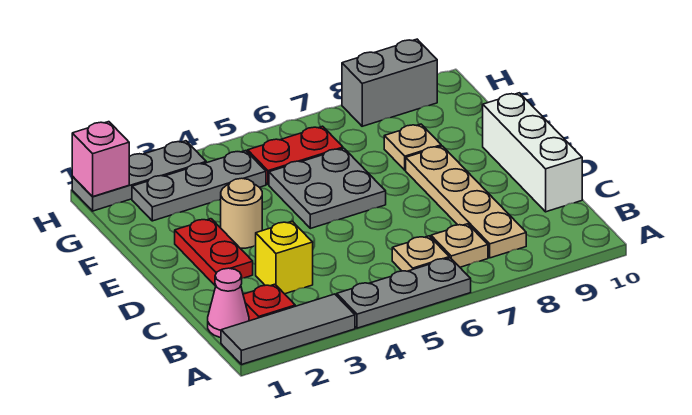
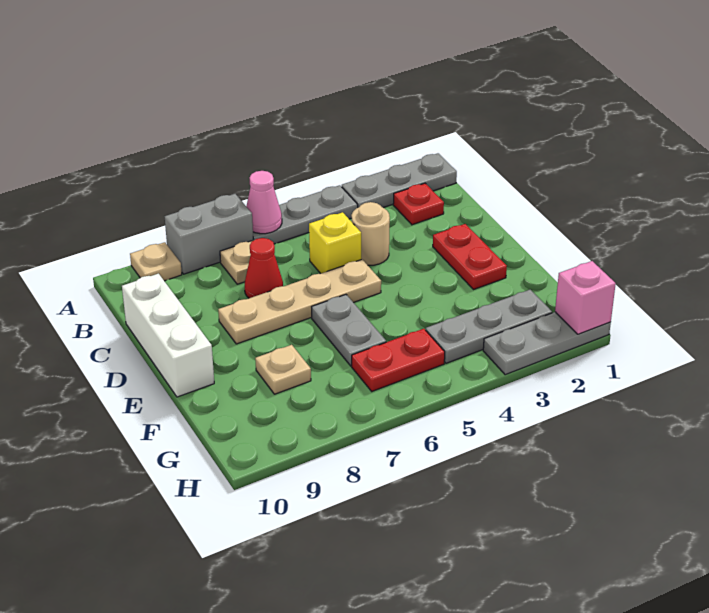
grey 1x3 tile [221,294,355,365] -> grey 1x3 plate [342,153,457,208]
pink 1x1 cone [208,268,249,338] -> pink 1x1 cone moved to [246,171,282,234]
tan 1x1 plate [392,236,449,271] -> tan 1x1 plate moved to [130,242,182,281]
tan 1x4 plate [406,146,526,258] -> tan 1x4 plate turned to [218,259,381,344]
yellow 1x1 brick [256,221,313,294] -> yellow 1x1 brick moved to [309,212,361,274]
none -> red 1x1 cone [245,238,283,298]
tan 1x1 round brick [221,178,262,248] -> tan 1x1 round brick moved to [351,202,390,265]
grey 2x2 plate [269,148,386,228] -> grey 1x2 plate [312,295,386,366]
grey 1x2 brick [342,39,437,126] -> grey 1x2 brick moved to [165,194,253,274]

